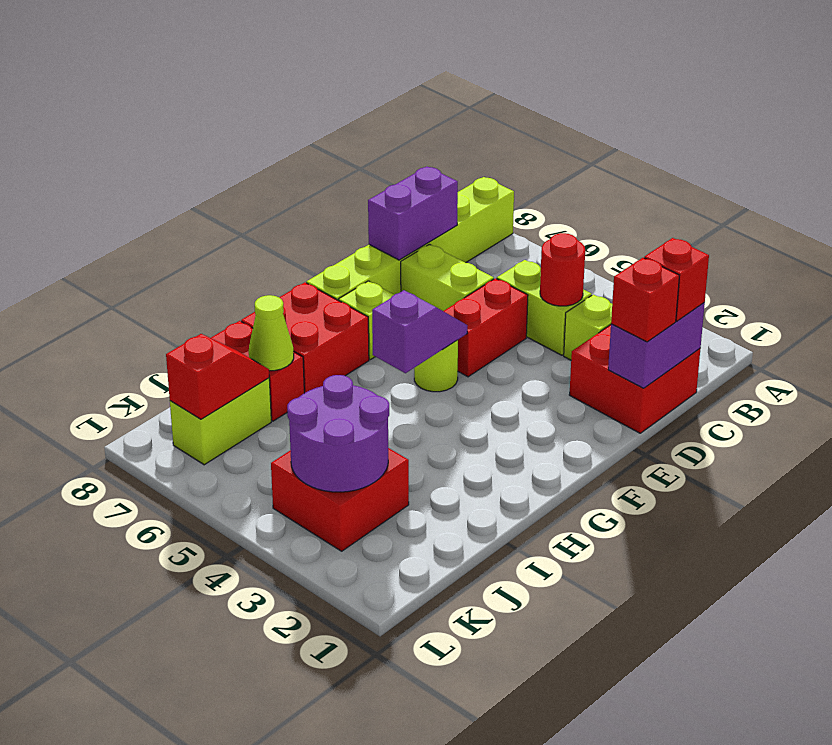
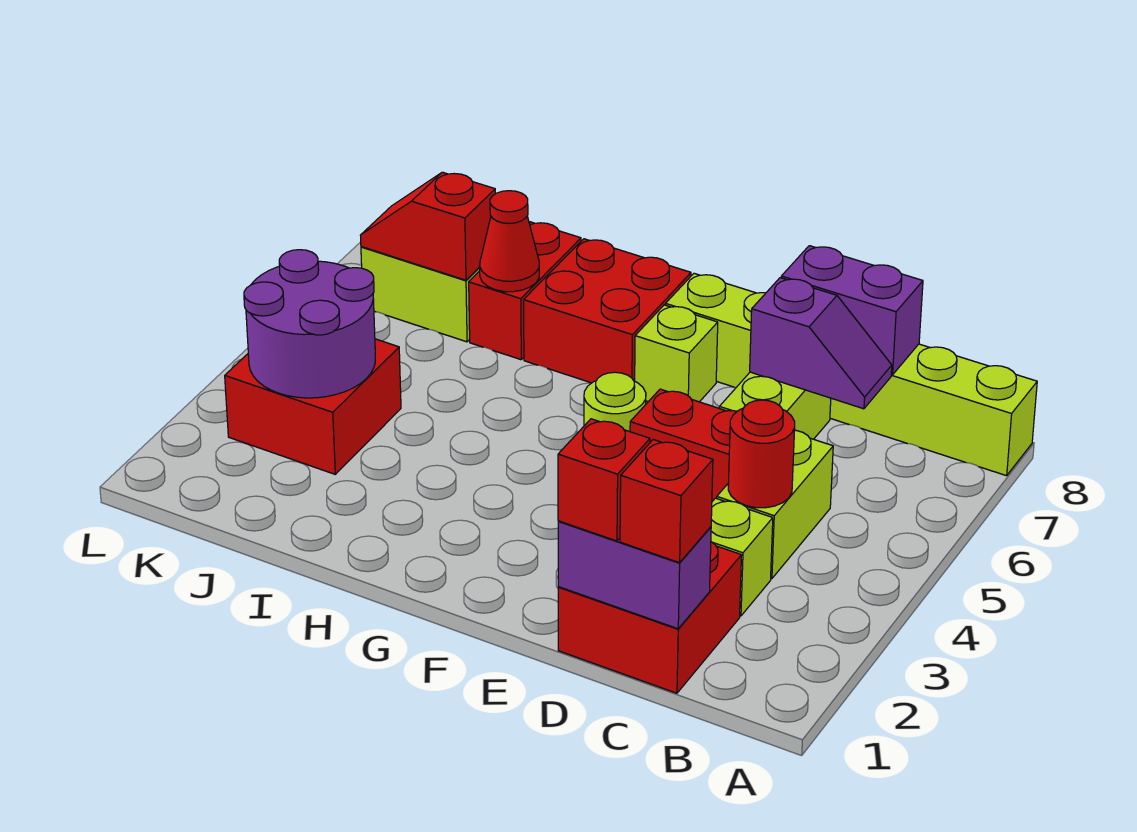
purple 1x2 slope [372,290,467,373] -> purple 1x2 slope moved to [750,278,892,409]
lime 1x1 cone [249,295,294,371] -> red 1x1 cone [480,191,539,292]
red 1x2 slope [166,334,269,419] -> red 1x2 slope turned to [360,172,495,280]

